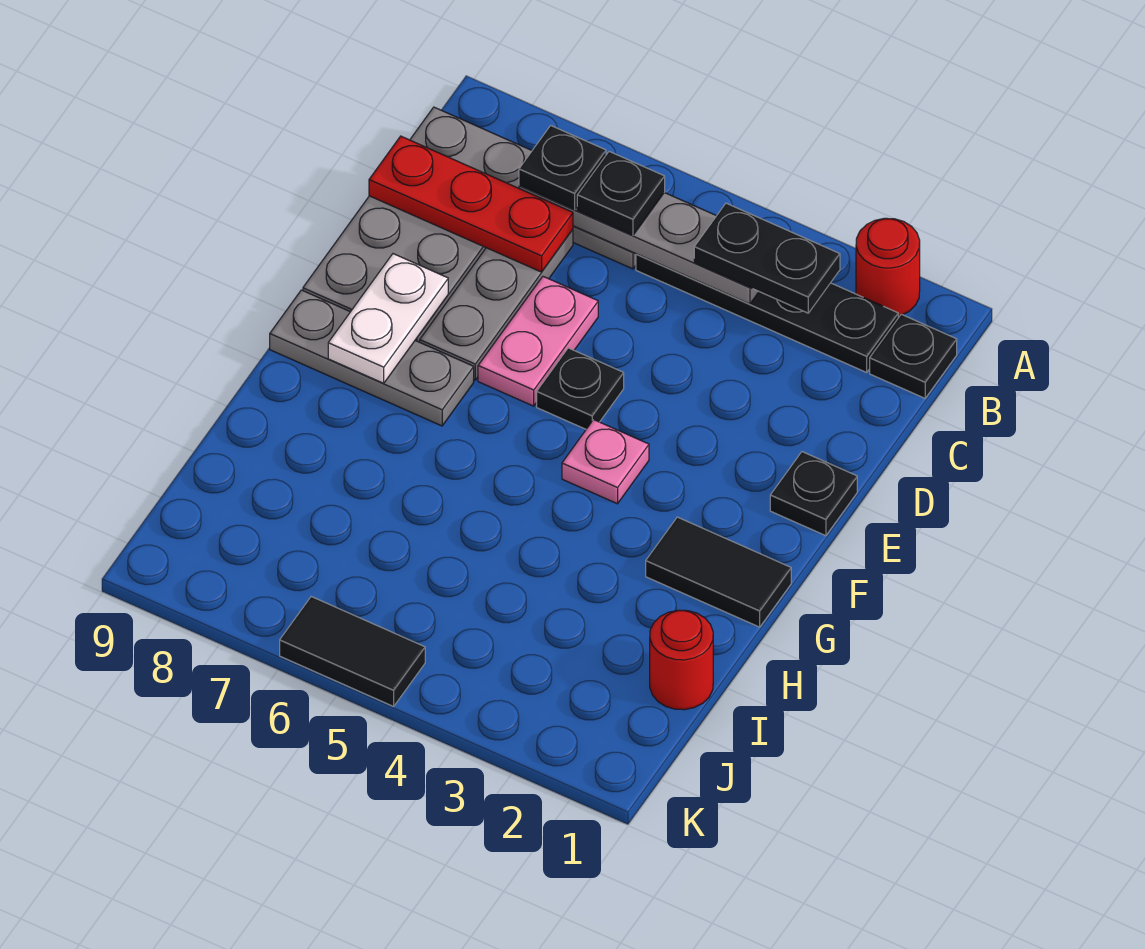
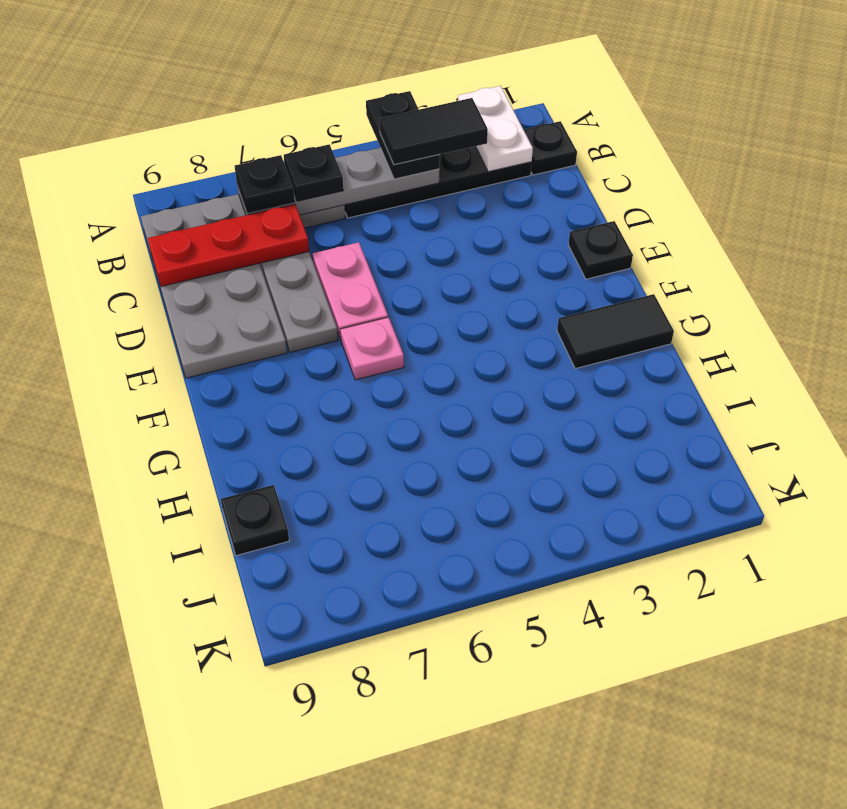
red 1x1 round brick [856,218,920,316] -> none
black 1x2 plate [694,203,840,313] -> black 1x2 plate turned to [366,91,440,179]
black 1x1 plate [537,348,624,429] -> black 1x1 plate moved to [221,485,289,556]
white 1x2 plate [328,254,448,383] -> white 1x2 plate moved to [458,86,533,172]
pink 1x1 plate [562,420,649,504] -> pink 1x1 plate moved to [340,317,404,380]
grey 1x3 plate [270,290,474,426] -> none
red 1x1 round brick [650,610,713,710] -> none
black 1x2 tile [280,597,425,706] -> black 1x2 tile moved to [379,98,488,165]

